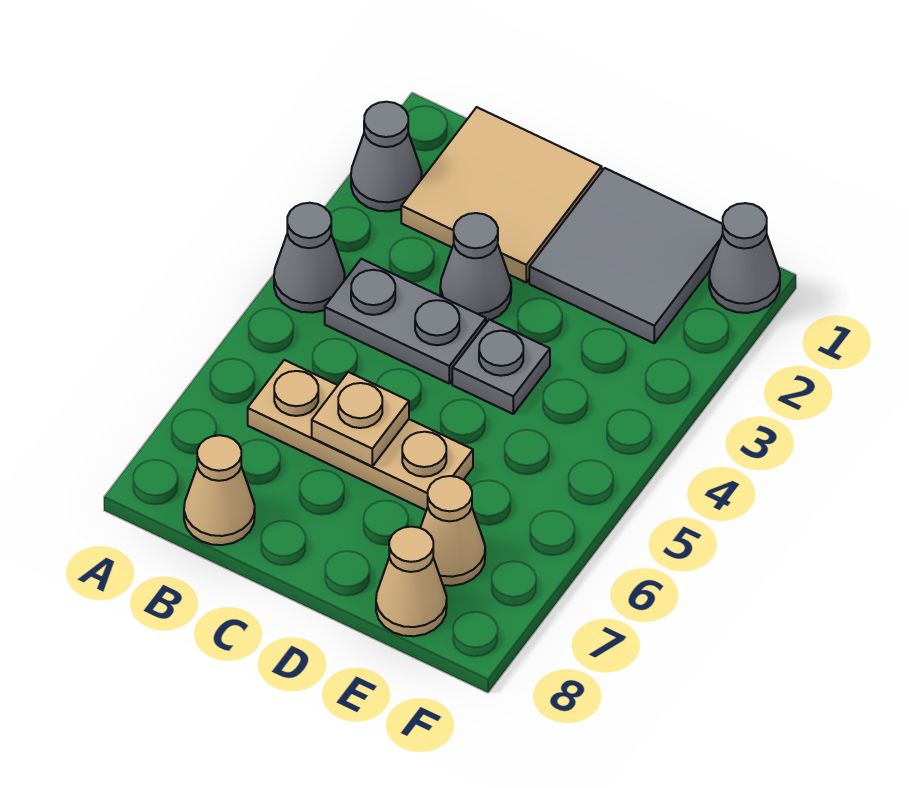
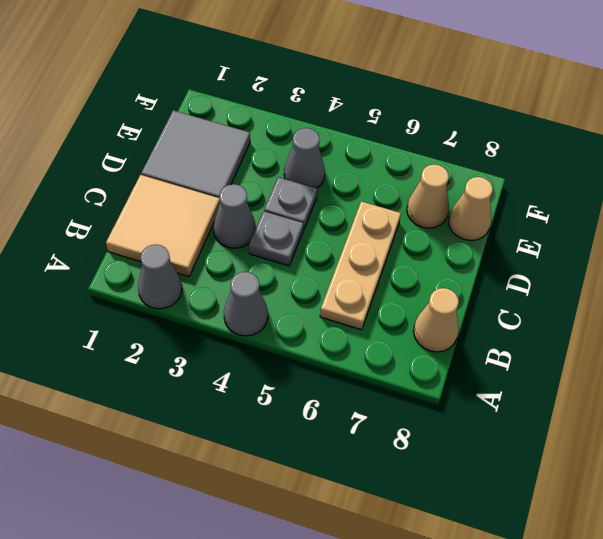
grey 1x2 plate [325,259,486,383] -> grey 1x1 plate [249,211,303,266]
tan 1x1 plate [312,372,409,466] -> none
grey 1x1 cone [709,203,780,313] -> grey 1x1 cone moved to [284,128,325,188]

